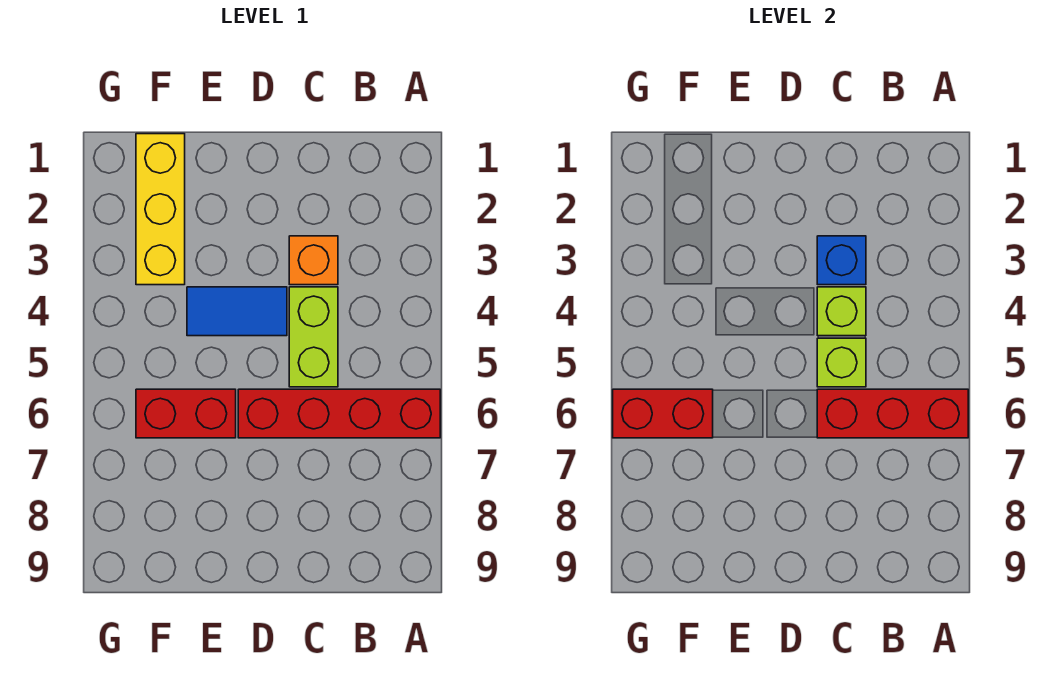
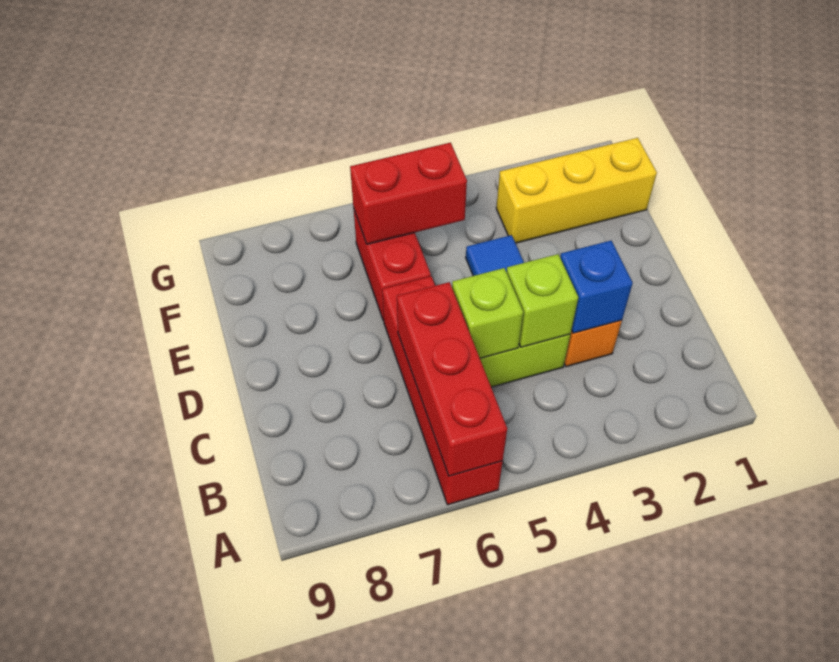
red 1x2 brick [613,389,713,438] -> red 1x2 brick turned to [350,143,467,244]

